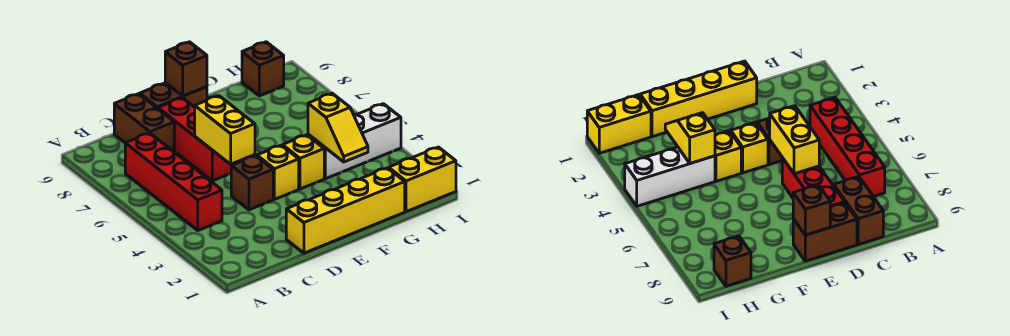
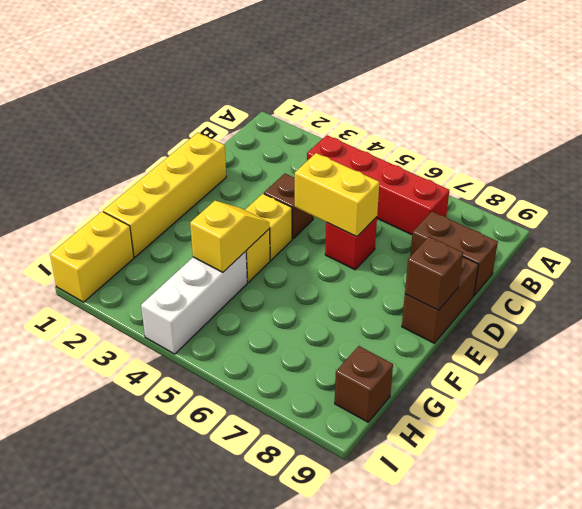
red 1x3 brick [158,98,236,181] -> red 1x1 brick [325,217,377,270]
yellow 1x2 slope [308,93,368,162] -> yellow 1x2 slope turned to [190,201,270,272]

